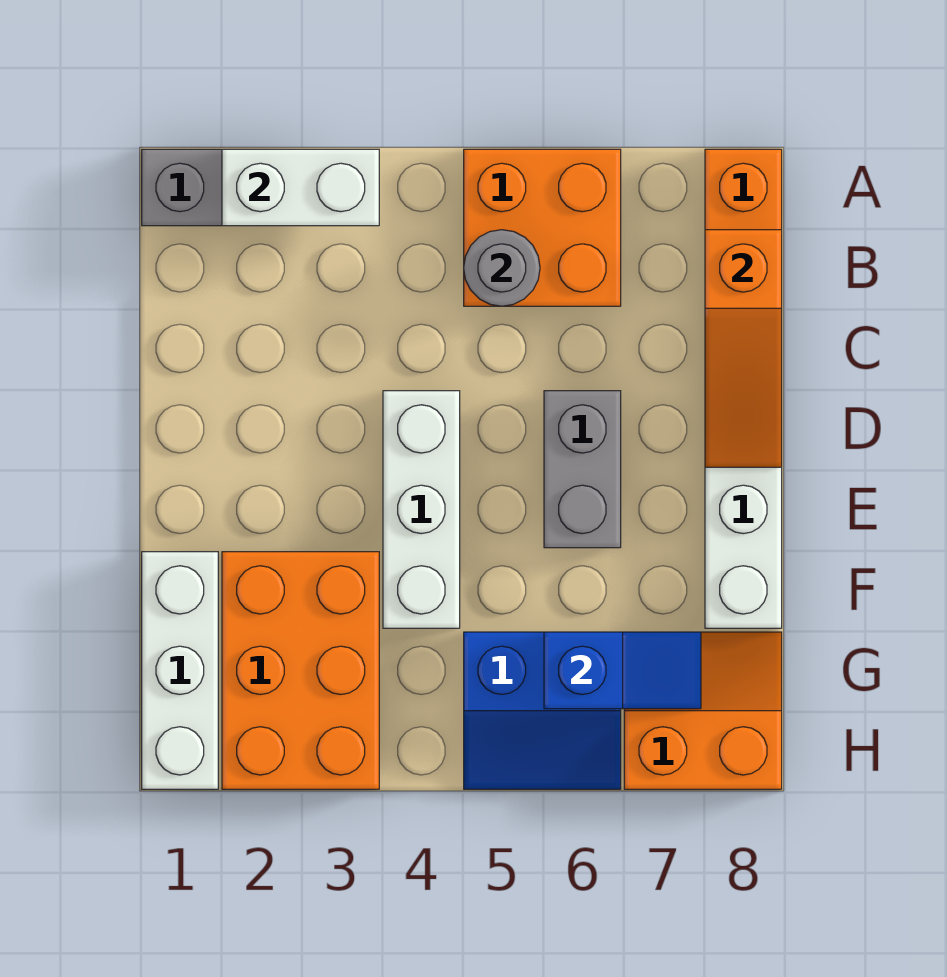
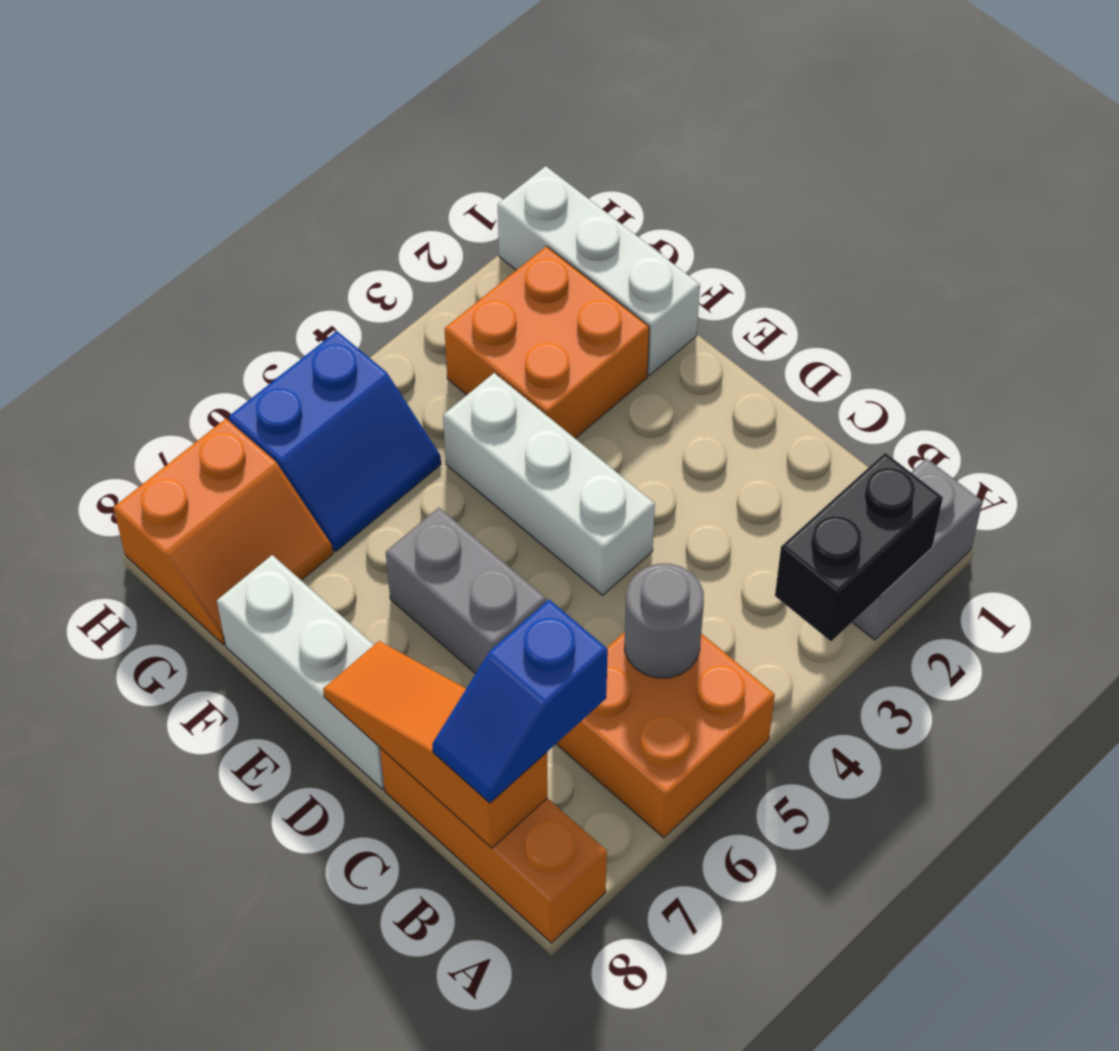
white 1x2 brick [222,149,379,226] -> black 1x2 brick [775,453,943,641]
orange 2x3 brick [222,552,379,789] -> orange 2x2 brick [444,246,649,438]
blue 2x2 slope [464,632,621,789] -> blue 2x2 slope turned to [229,331,441,551]
blue 1x2 slope [544,632,701,709] -> blue 1x2 slope moved to [432,600,608,803]

